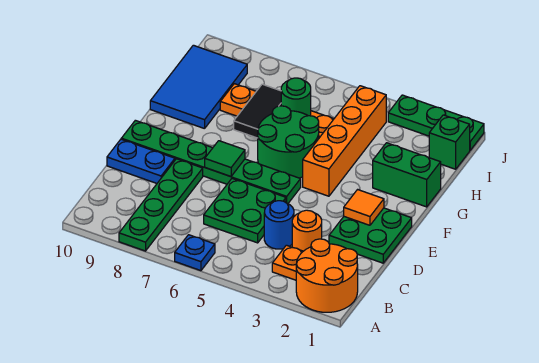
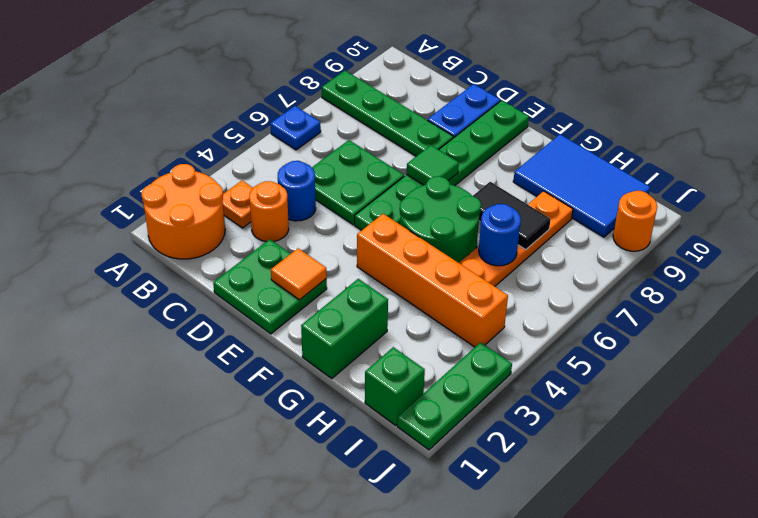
green 1x1 round brick [281,78,311,116] -> blue 1x1 round brick [479,204,521,266]
none -> orange 1x1 round brick [613,191,657,251]

